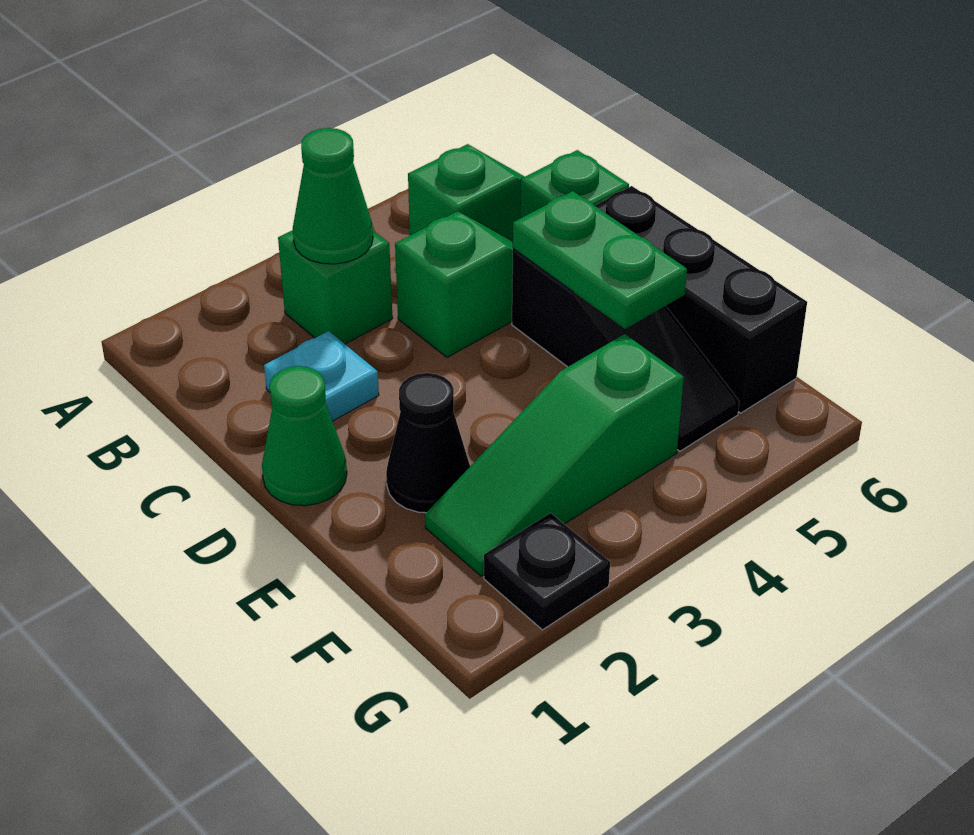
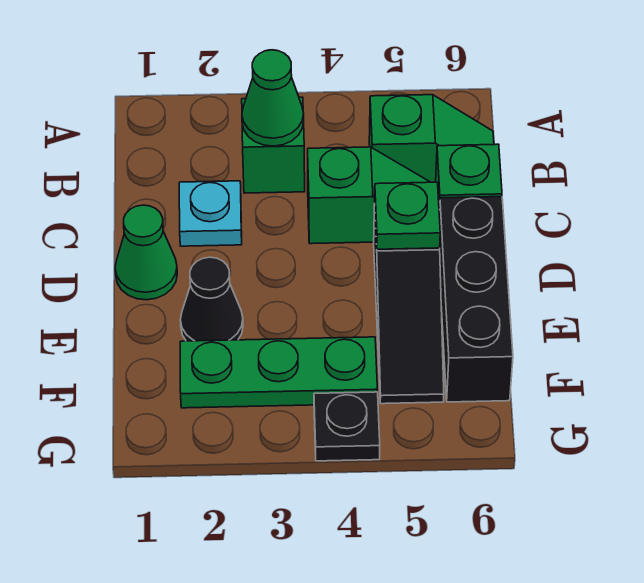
green 1x2 plate [513,191,687,329] -> green 1x1 plate [375,182,440,249]
green 1x3 slope [425,334,684,576] -> green 1x3 plate [180,337,377,408]
black 1x1 plate [484,513,610,630] -> black 1x1 plate moved to [314,392,380,461]

